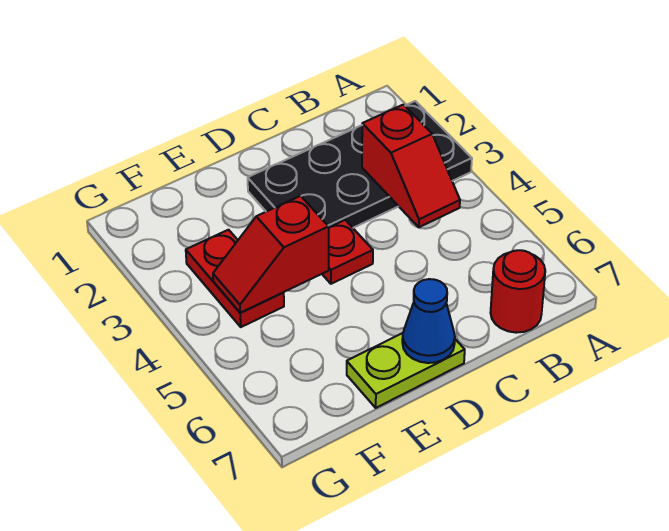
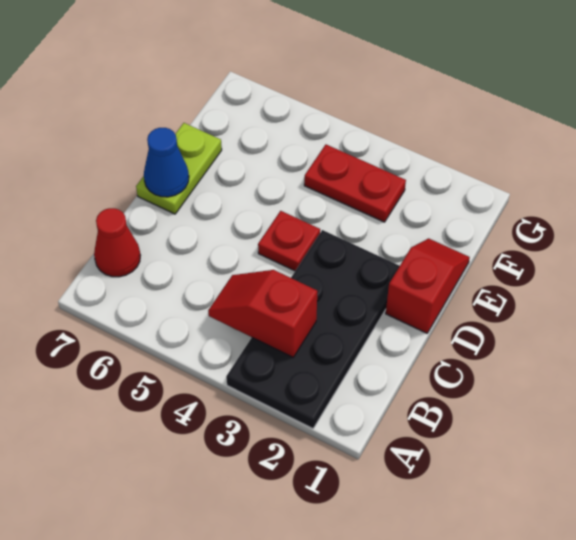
red 1x1 round brick [491,250,545,333] -> red 1x1 cone [94,208,140,277]
red 1x2 slope [213,196,329,313] -> red 1x2 slope moved to [386,238,470,333]

